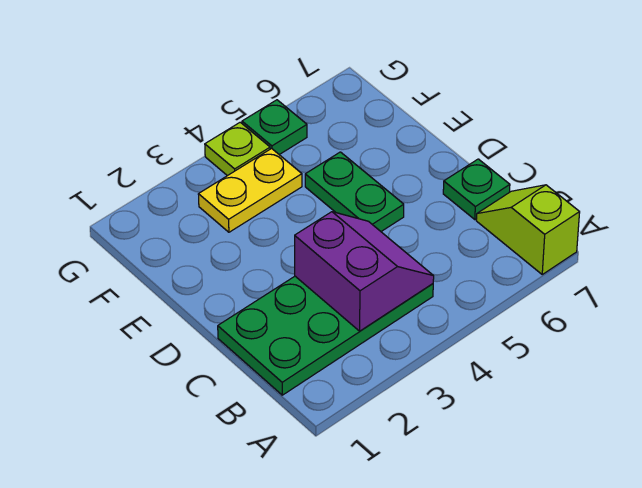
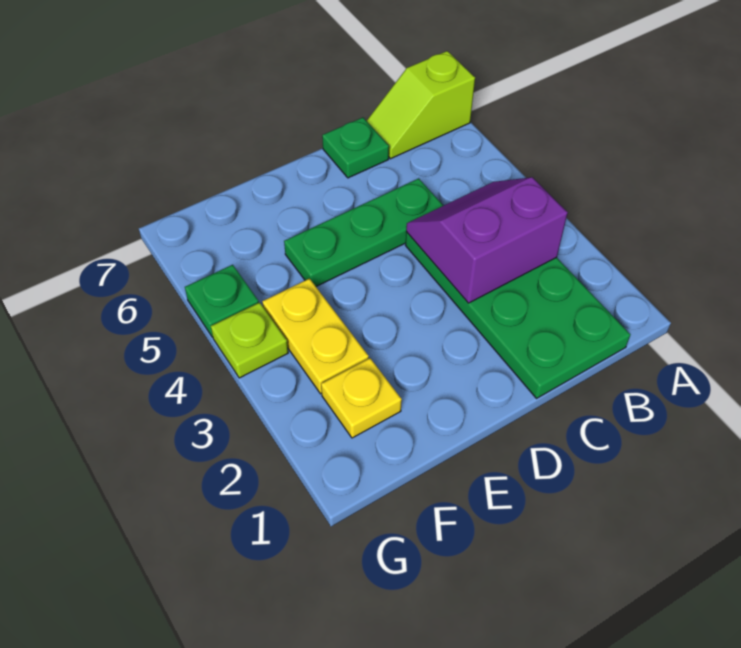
green 1x2 plate [305,152,404,231] -> green 1x3 plate [284,178,444,286]
none -> yellow 1x1 plate [321,358,402,438]

